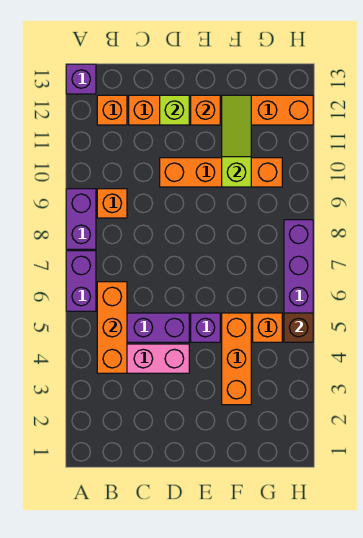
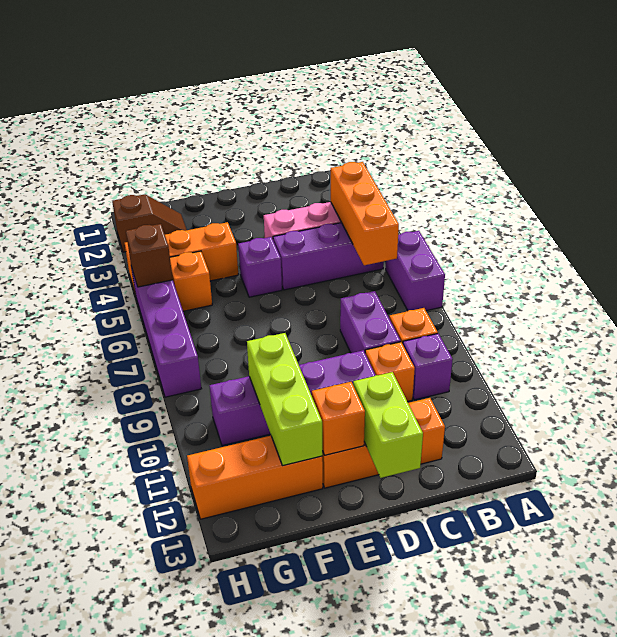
purple 1x2 brick [66,189,96,249] -> purple 1x2 brick moved to [340,291,401,353]
purple 1x1 brick [66,64,96,94] -> purple 1x1 brick moved to [403,334,453,400]
orange 1x1 brick [97,95,127,125] -> orange 1x1 brick moved to [365,342,415,402]
orange 1x4 brick [160,158,282,187] -> purple 1x4 brick [209,350,376,446]
lime 1x1 brick [160,95,189,125] -> lime 1x2 brick [353,372,423,478]
orange 1x3 brick [222,313,251,405] -> orange 1x3 brick turned to [125,222,238,292]
lime 1x3 slope [222,95,251,187] -> lime 1x3 brick [247,333,322,466]
none -> brown 1x2 slope [112,194,187,252]

